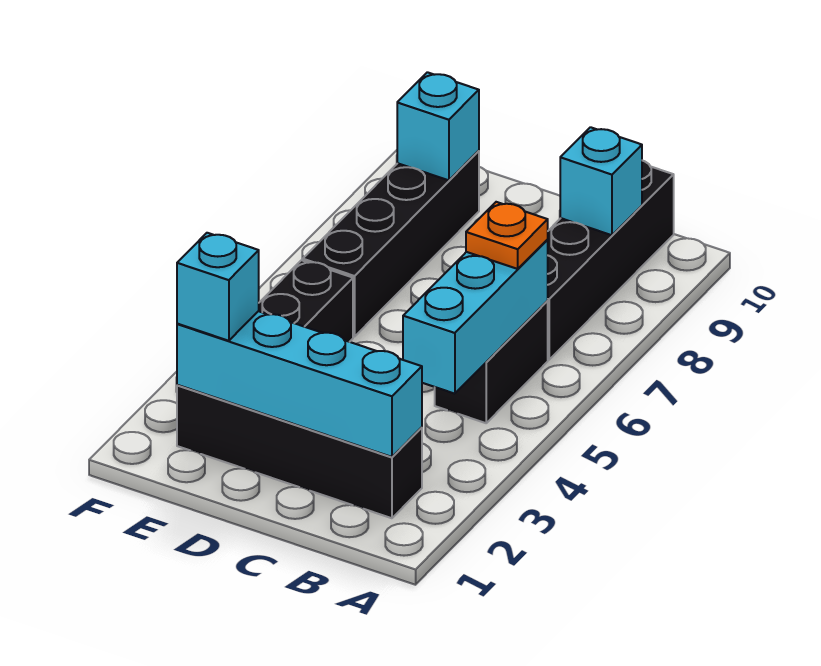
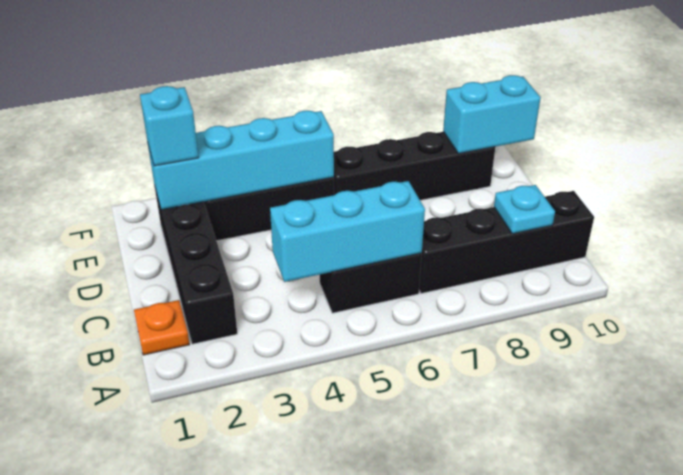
cyan 1x4 brick [177,311,422,457] -> cyan 1x4 brick turned to [148,111,334,210]
orange 1x1 plate [466,202,548,269] -> orange 1x1 plate moved to [134,300,190,355]
cyan 1x1 brick [560,127,642,235] -> cyan 1x1 plate [494,185,555,234]
cyan 1x1 brick [397,72,479,180] -> cyan 1x2 brick [443,75,541,154]

